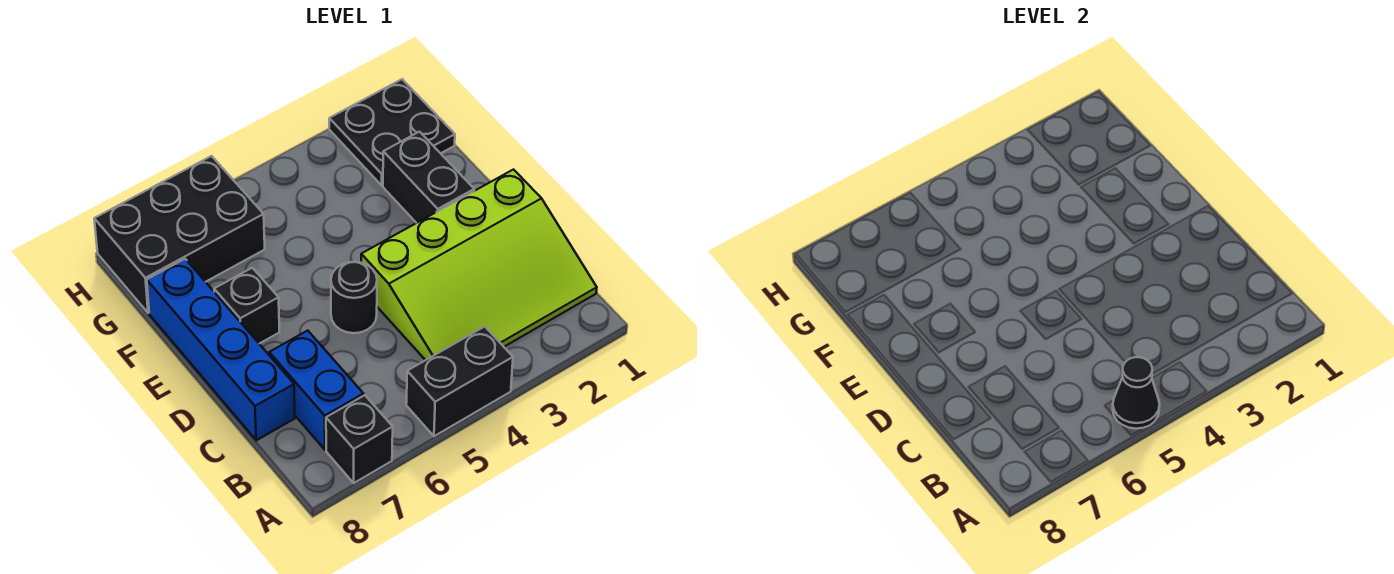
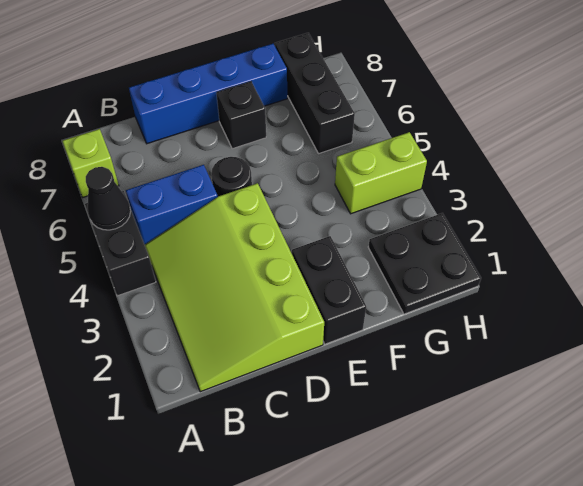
black 1x1 brick [326,395,393,483] -> lime 1x1 brick [62,129,119,198]
blue 1x2 brick [269,331,364,450] -> blue 1x2 brick moved to [126,165,218,245]
black 1x2 brick [383,132,474,223] -> black 1x2 brick turned to [292,236,366,344]
none -> lime 1x2 brick [335,132,427,214]
black 2x3 brick [94,156,265,313] -> black 1x3 brick [275,33,355,154]

